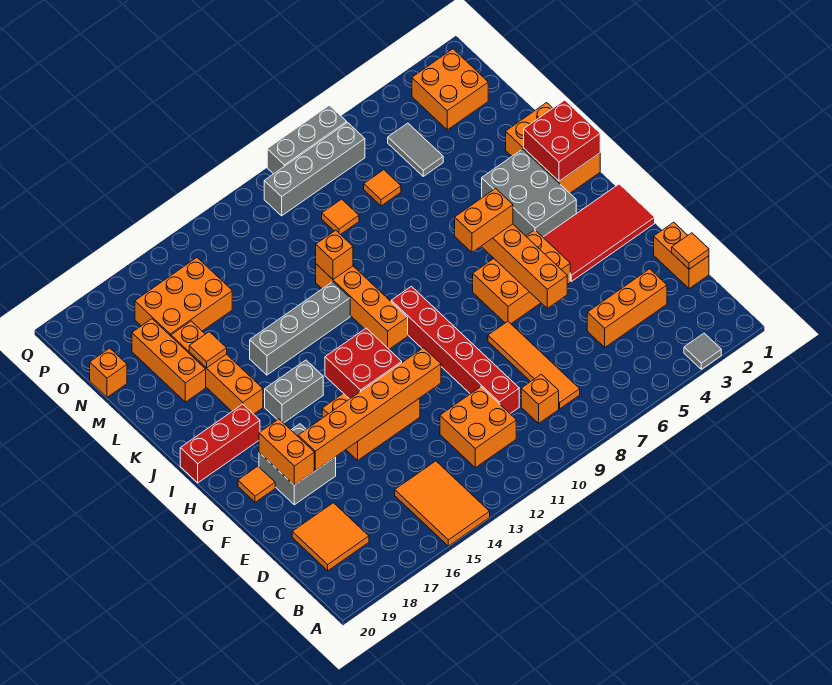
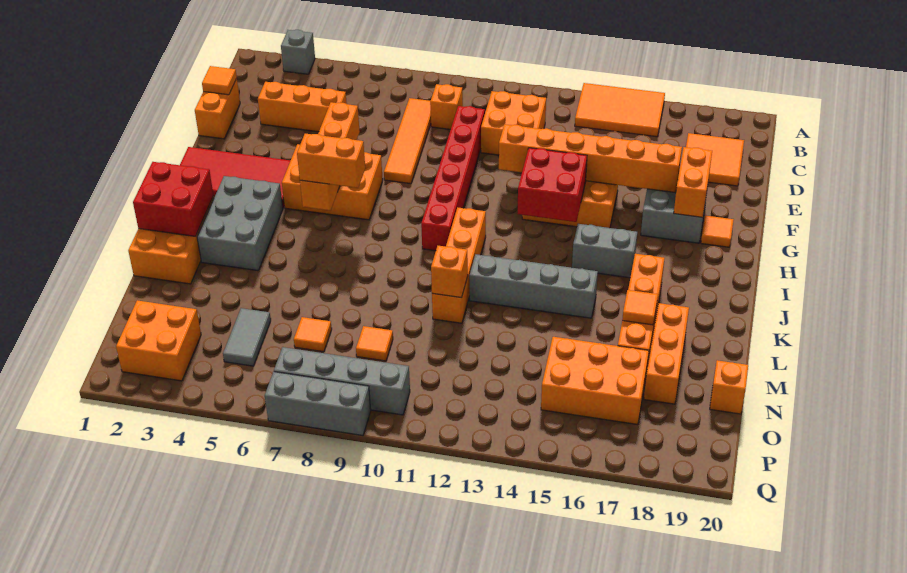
grey 1x1 tile [684,333,721,369] -> grey 1x1 brick [281,30,315,74]
orange 2x3 tile [395,461,490,546] -> orange 2x3 tile turned to [575,83,665,137]
red 1x3 brick [180,404,260,483] -> none

